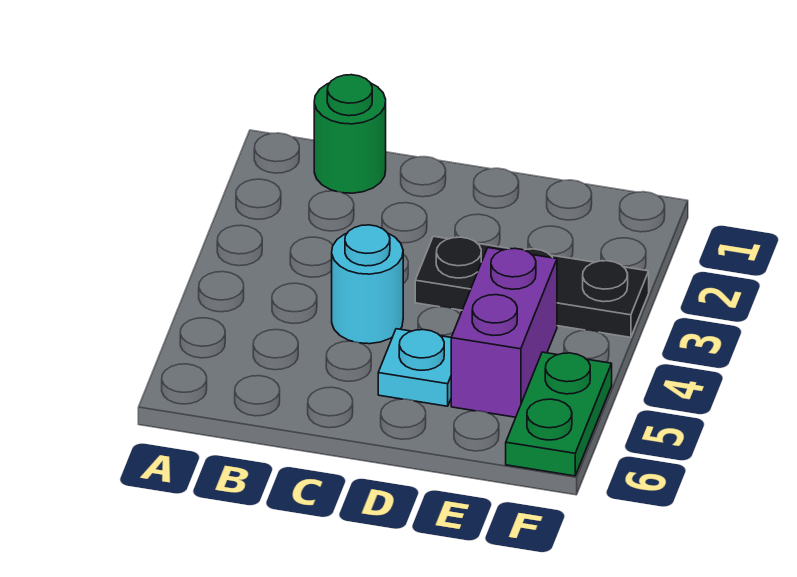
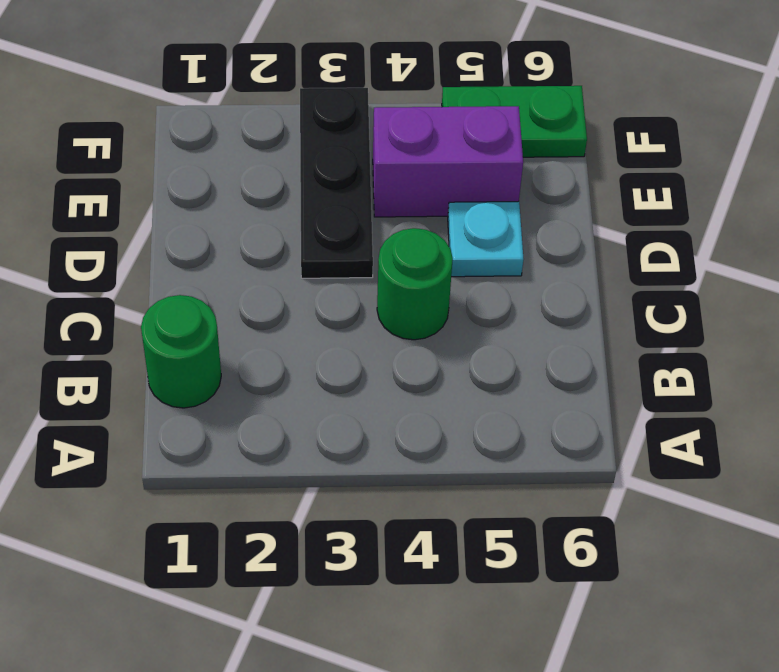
cyan 1x1 round brick [332,225,403,344] -> green 1x1 round brick [377,228,453,340]

